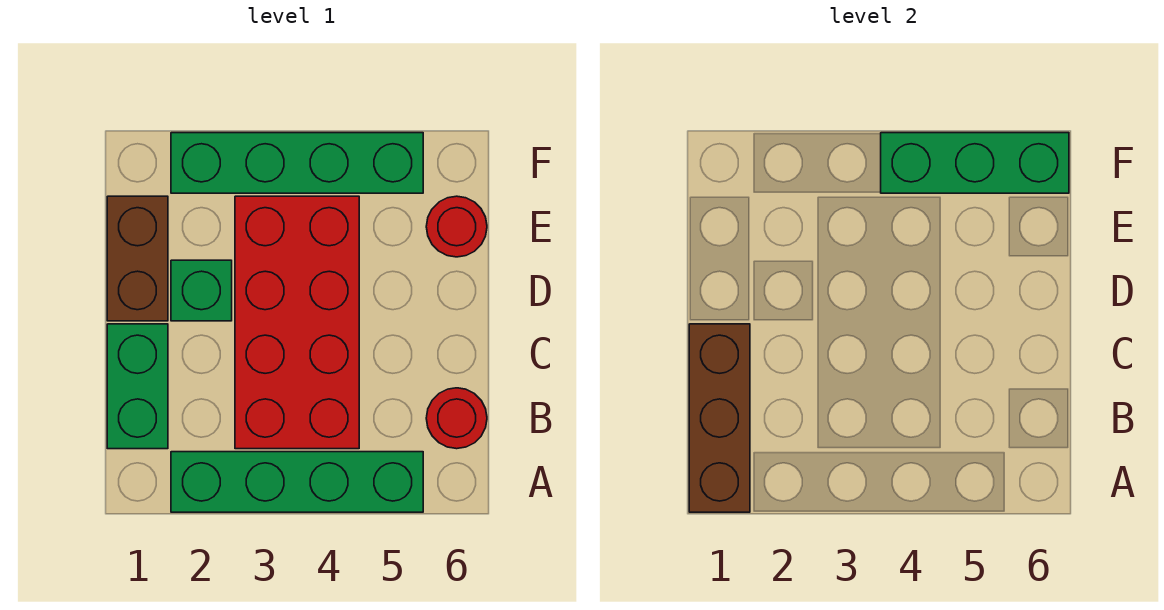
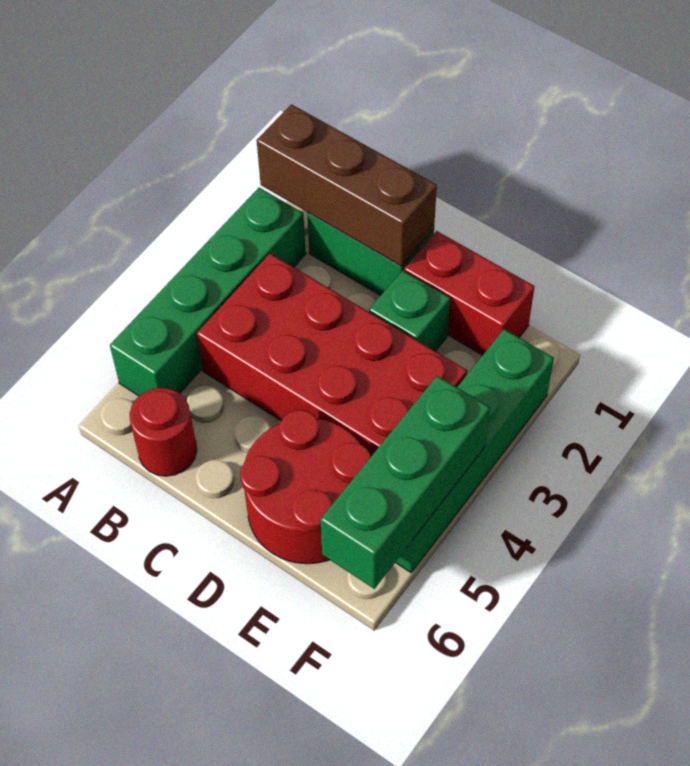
brown 1x2 brick [107,196,168,321] -> red 1x2 brick [404,231,535,355]
red 1x1 round brick [426,196,487,257] -> red 2x2 round brick [240,410,371,564]

